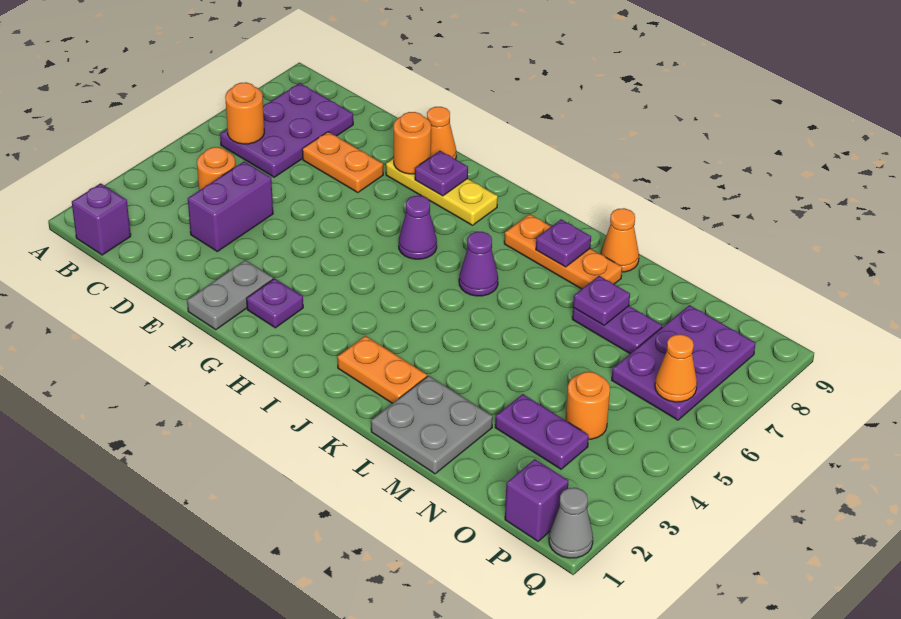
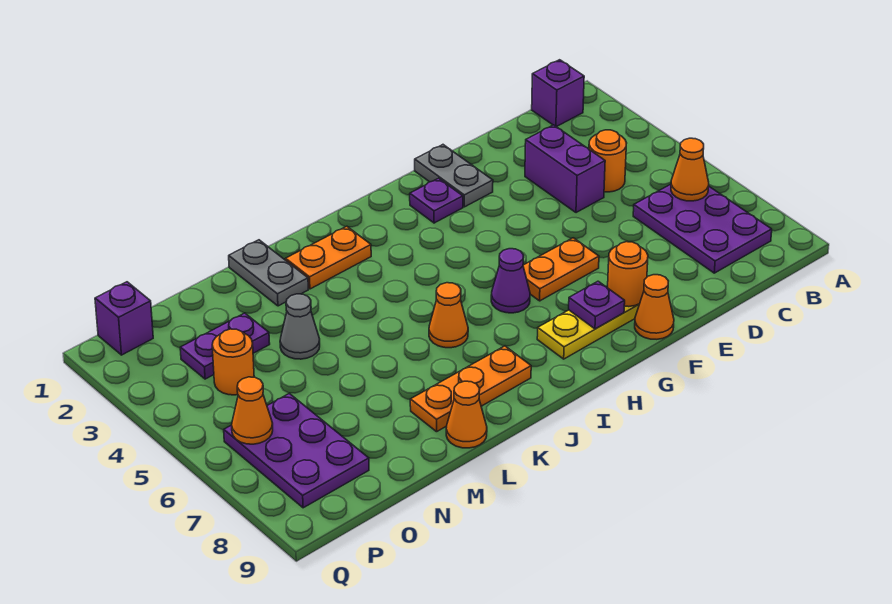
orange 1x1 round brick [225,82,264,144] -> orange 1x1 cone [671,138,709,201]
orange 1x2 plate [302,132,383,193] -> orange 1x2 plate moved to [523,238,599,301]
purple 1x1 cone [459,232,498,296] -> orange 1x1 cone [429,283,468,348]
purple 1x1 plate [536,219,591,267] -> none
grey 2x2 plate [371,376,493,474] -> grey 1x2 plate [229,240,308,306]
purple 1x2 plate [572,306,662,354] -> none
purple 1x1 plate [573,276,630,325] -> none
grey 1x1 cone [549,488,593,558] -> grey 1x1 cone moved to [280,294,320,359]

